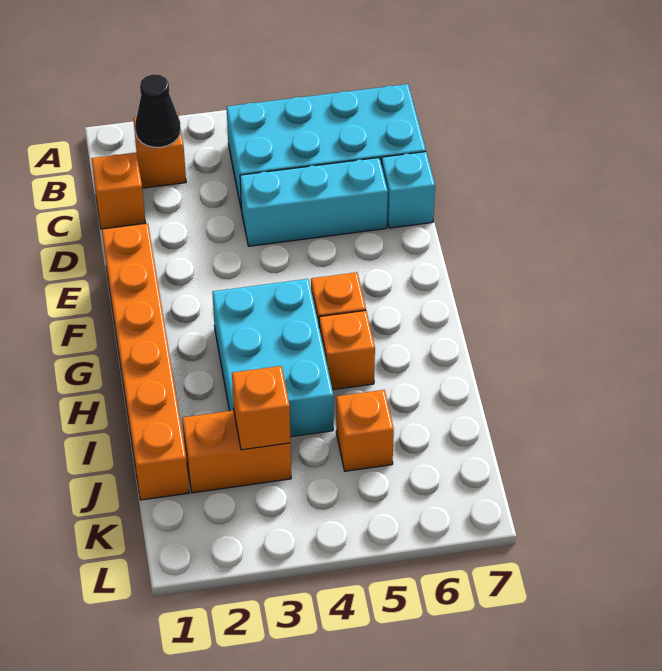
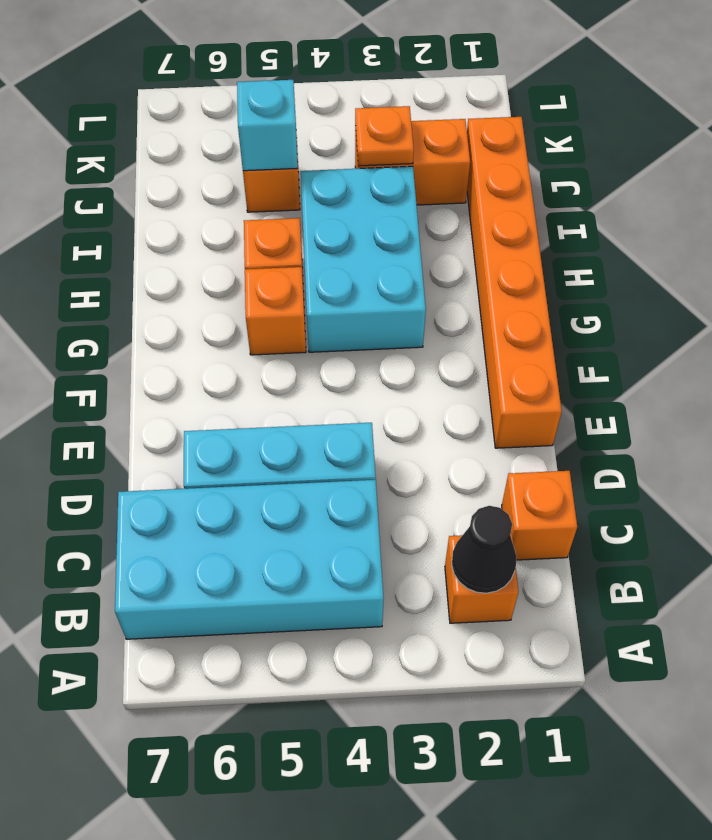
cyan 1x1 brick [381,152,435,228] -> cyan 1x1 brick moved to [237,80,298,171]
orange 1x1 brick [232,366,290,450] -> orange 1x1 plate [355,106,414,166]

